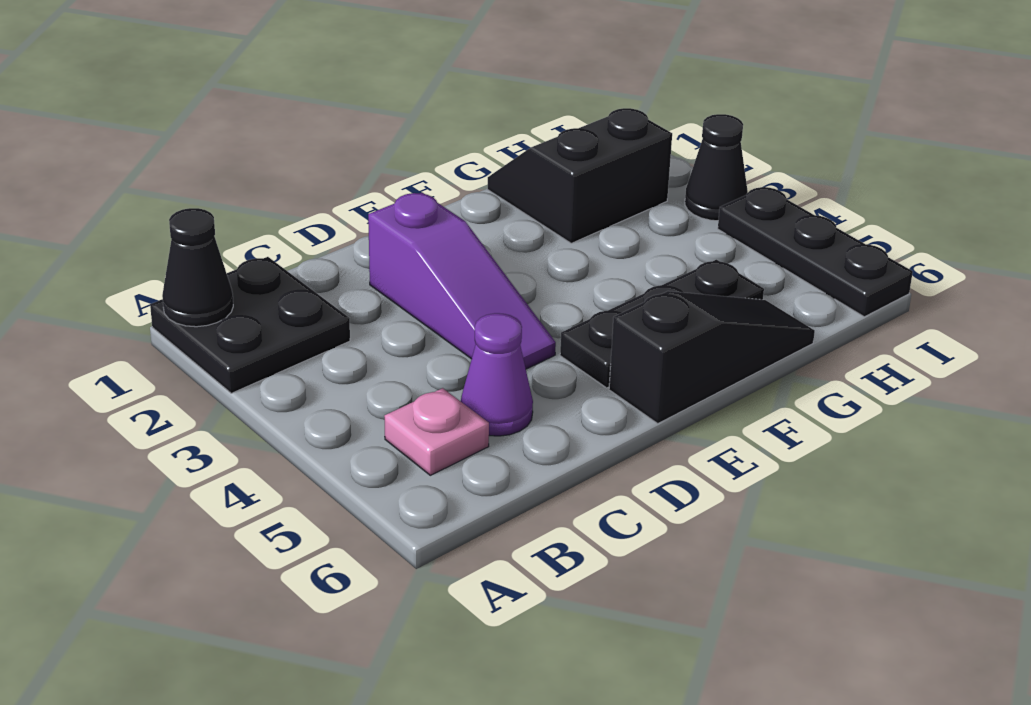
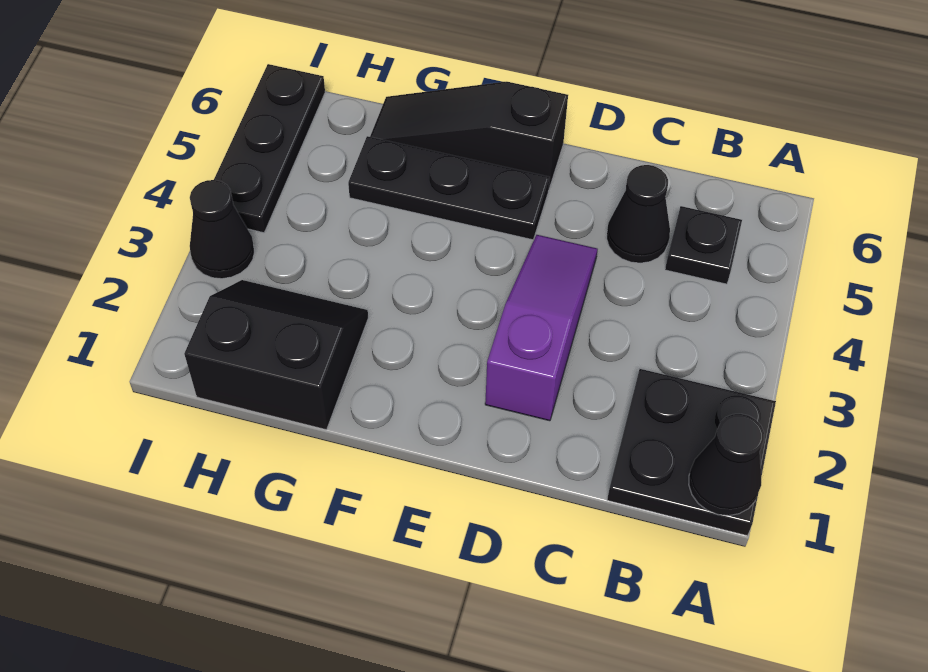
pink 1x1 plate [384,388,489,475] -> black 1x1 plate [665,206,742,284]
purple 1x1 cone [461,313,533,436] -> black 1x1 cone [607,165,670,263]
black 2x2 slope [488,108,672,243] -> black 2x2 slope turned to [184,280,368,430]

